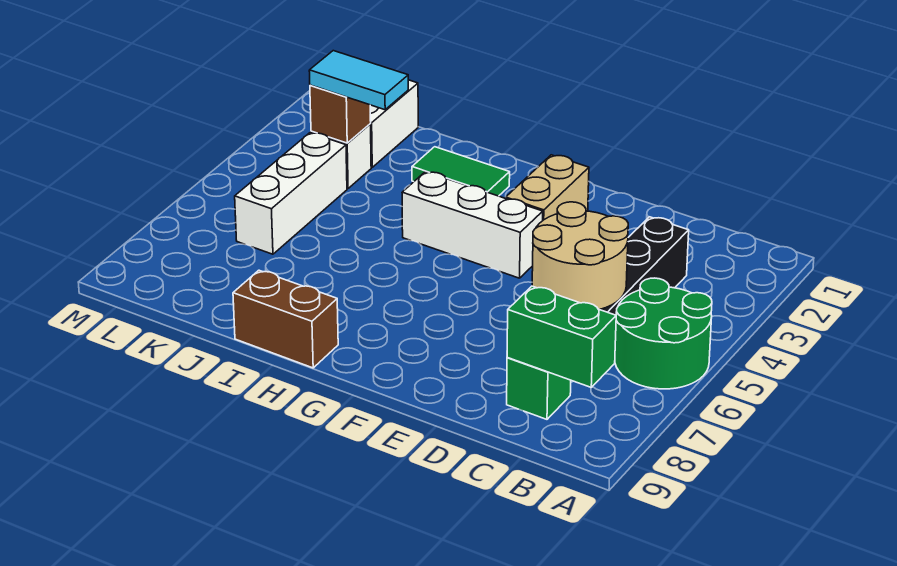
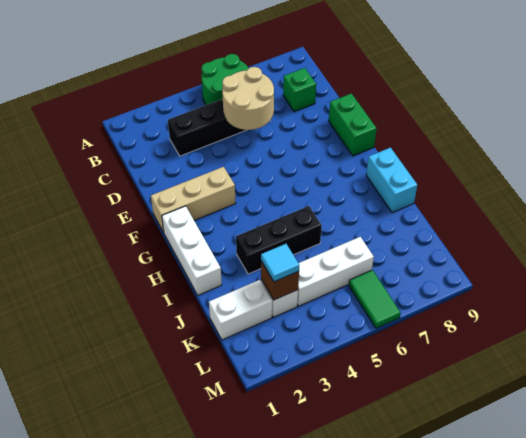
green 1x2 brick [507,286,616,387] -> green 1x2 brick moved to [329,94,377,156]
tan 1x2 brick [506,155,589,220] -> tan 1x3 brick [151,167,236,233]
white 1x3 brick [402,172,543,278] -> white 1x3 brick moved to [162,206,222,295]
green 1x2 tile [412,147,510,196] -> green 1x2 tile moved to [349,270,401,328]
brown 1x2 brick [233,270,338,368] -> cyan 1x2 brick [366,148,417,213]
none -> black 1x3 brick [236,206,322,274]
cyan 1x2 tile [309,51,408,110] -> cyan 1x1 tile [261,244,299,282]

